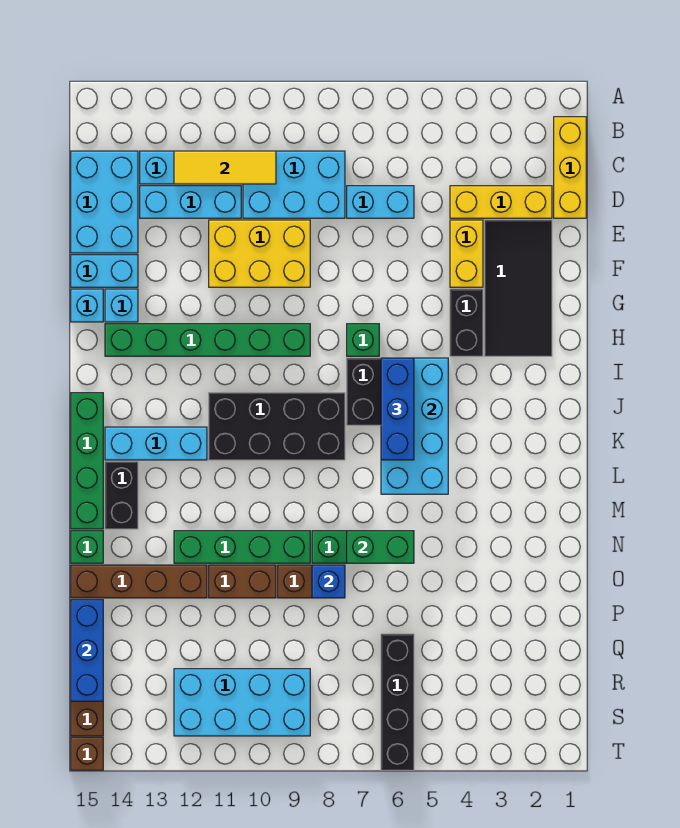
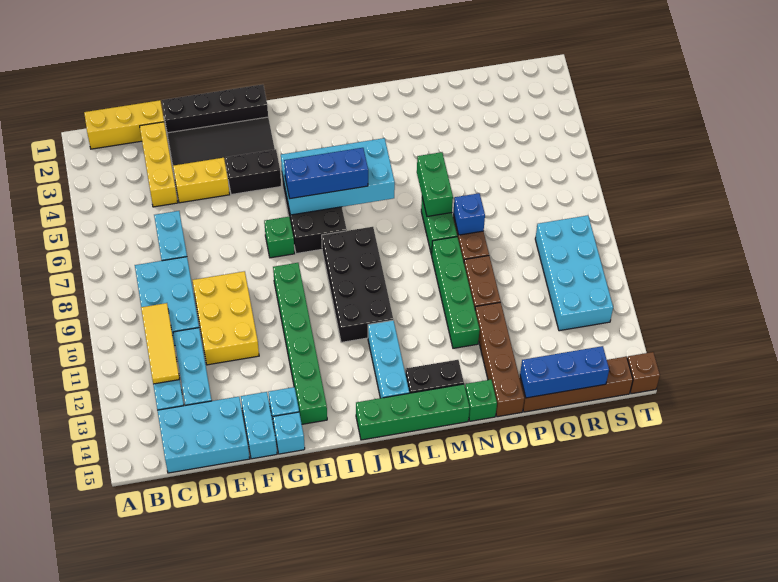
black 1x4 brick [381,634,414,770] -> black 1x4 brick moved to [162,84,268,133]

